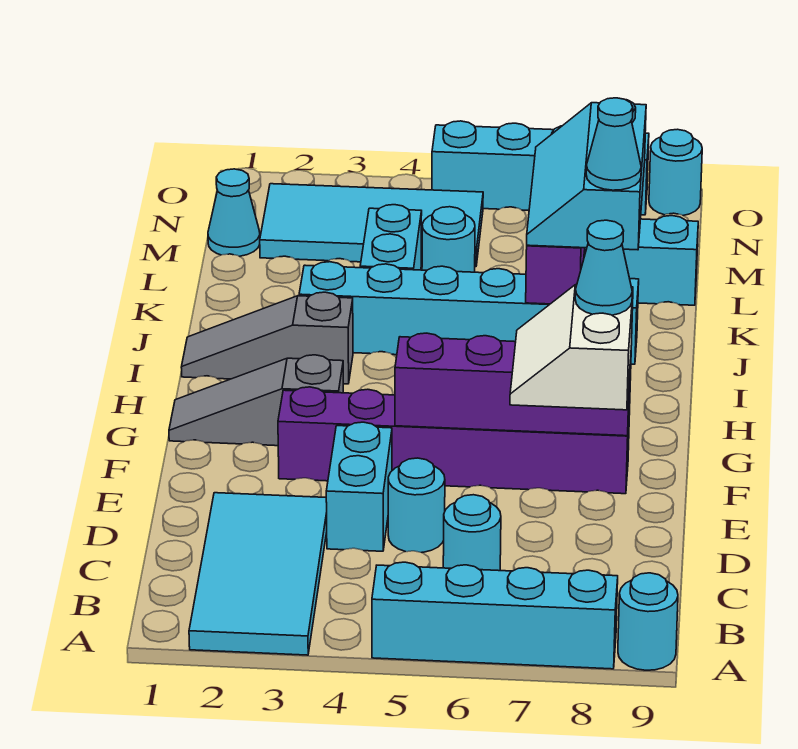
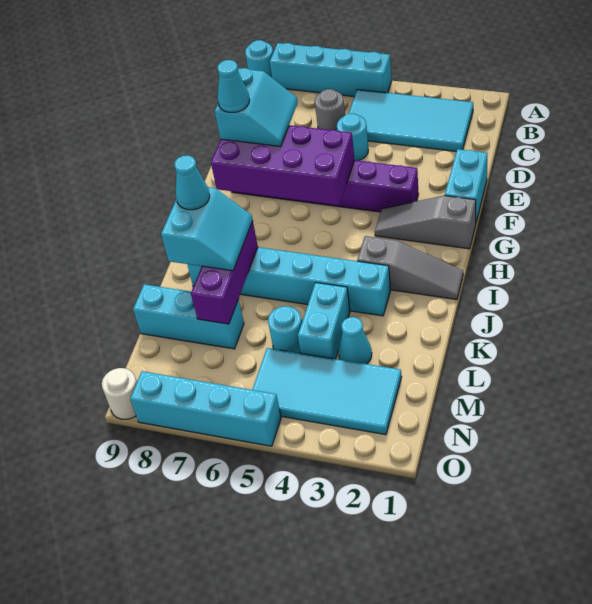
cyan 2x4 tile [189,493,327,655] -> cyan 2x4 tile turned to [349,90,473,151]
cyan 1x1 round brick [443,495,501,571] -> grey 1x1 round brick [315,89,345,130]
cyan 1x2 brick [326,422,392,551] -> cyan 1x2 brick moved to [445,149,487,222]
white 2x2 slope [510,285,633,410] -> cyan 2x2 slope [215,68,298,147]
purple 1x4 brick [395,333,631,436] -> purple 2x4 brick [211,125,355,205]
grey 1x3 slope [169,355,343,446] -> grey 1x3 slope turned to [375,196,476,249]
cyan 2x3 slope [527,100,646,250] -> cyan 2x2 slope [161,187,253,271]
cyan 1x1 cone [208,169,260,256] -> cyan 1x1 cone moved to [338,317,372,364]
cyan 1x1 round brick [649,129,702,215] -> white 1x1 round brick [102,368,137,419]

